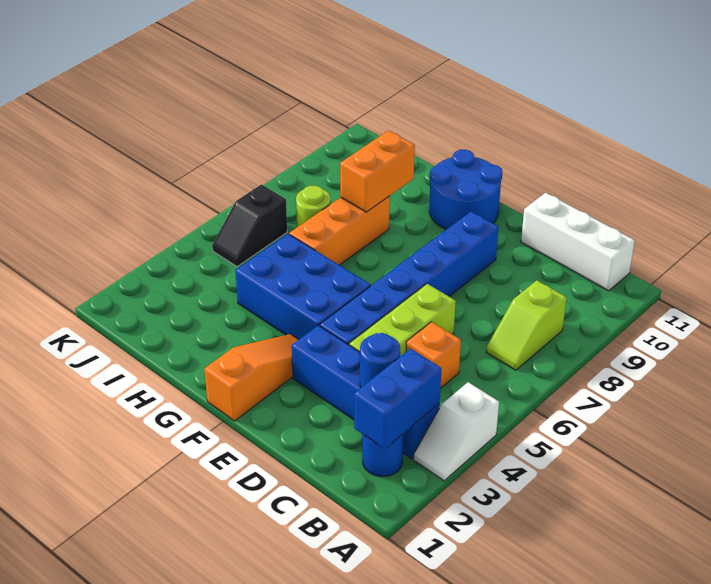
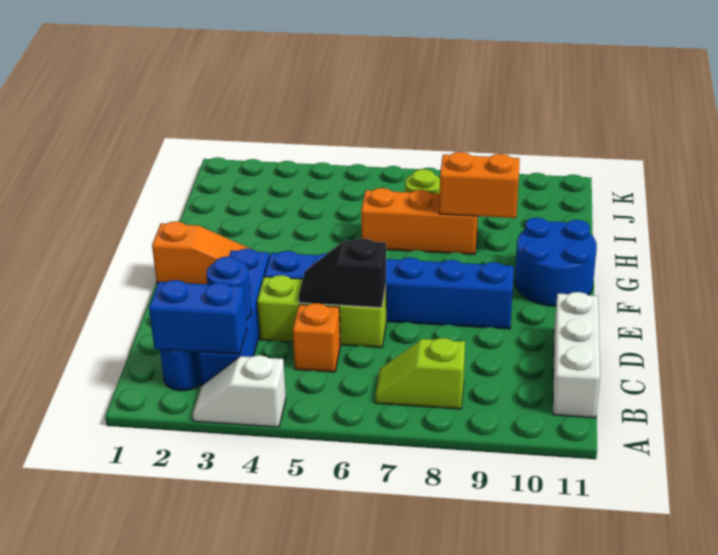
blue 2x3 brick [235,234,371,339] -> none
black 1x2 slope [212,184,287,267] -> black 1x2 slope moved to [299,238,386,308]

